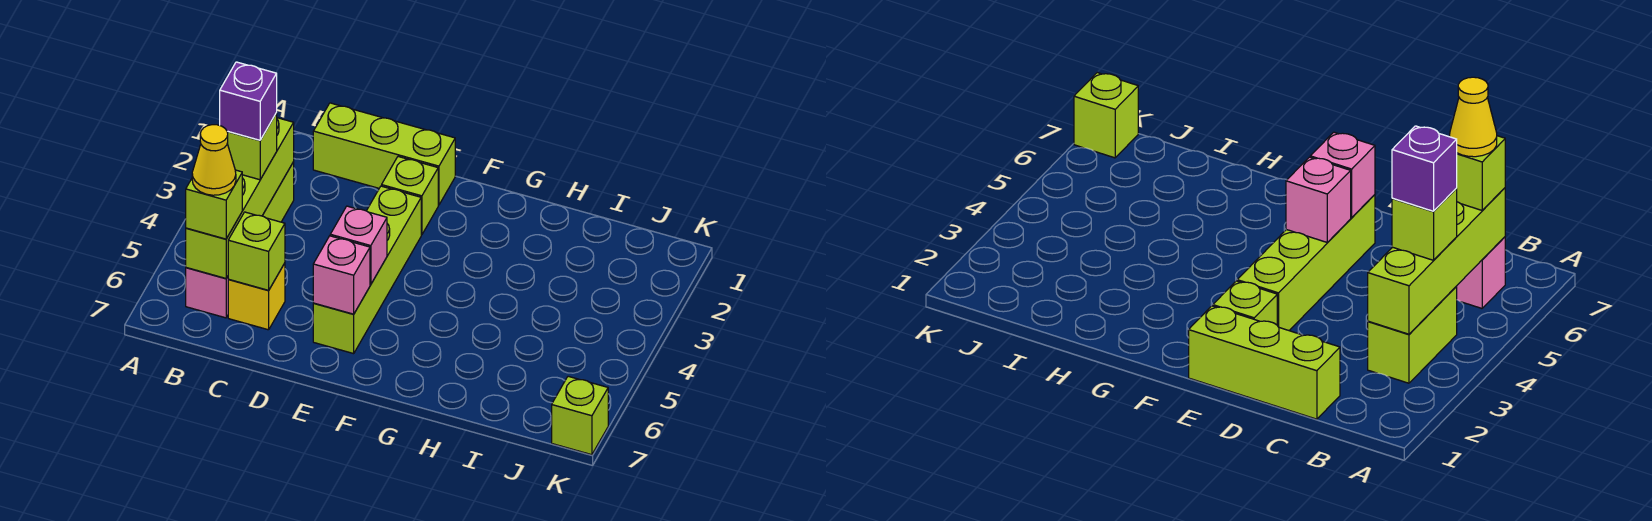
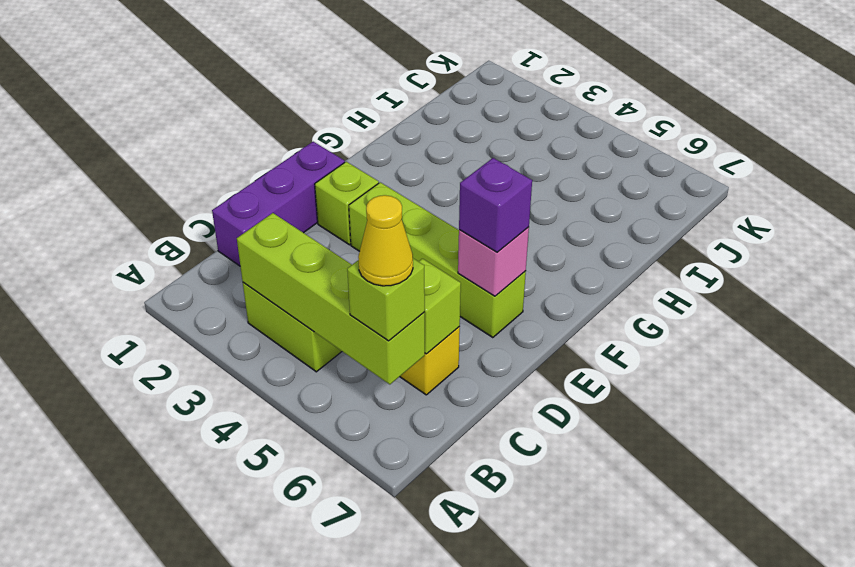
lime 1x1 brick [227,113,277,180] -> none
purple 1x1 brick [220,62,277,140] -> purple 1x1 brick moved to [459,158,532,252]
pink 1x1 brick [186,268,229,318] -> none
lime 1x3 brick [313,103,455,205] -> purple 1x3 brick [212,142,345,266]
pink 1x1 brick [330,206,387,285] -> none
lime 1x1 brick [552,376,608,455] -> none

